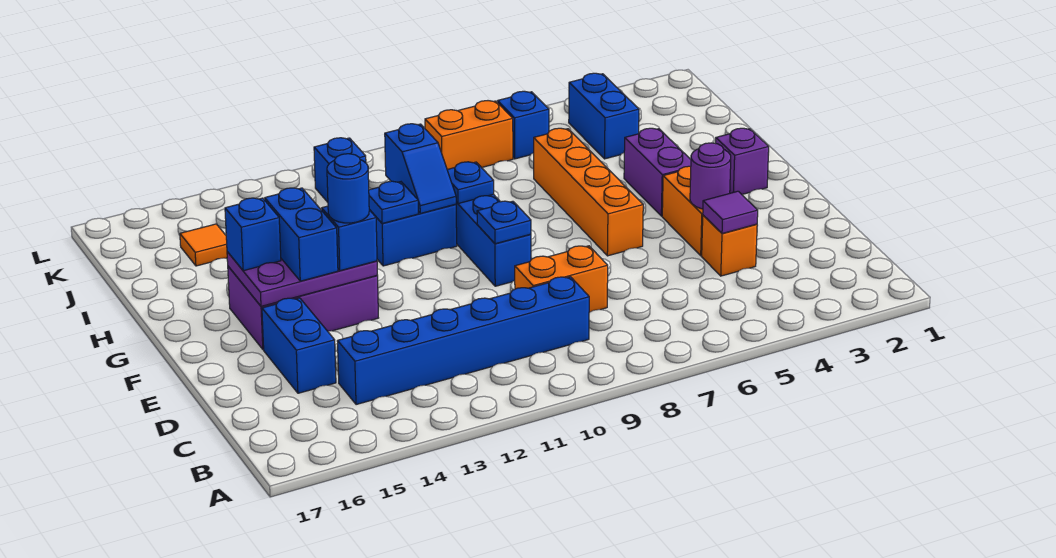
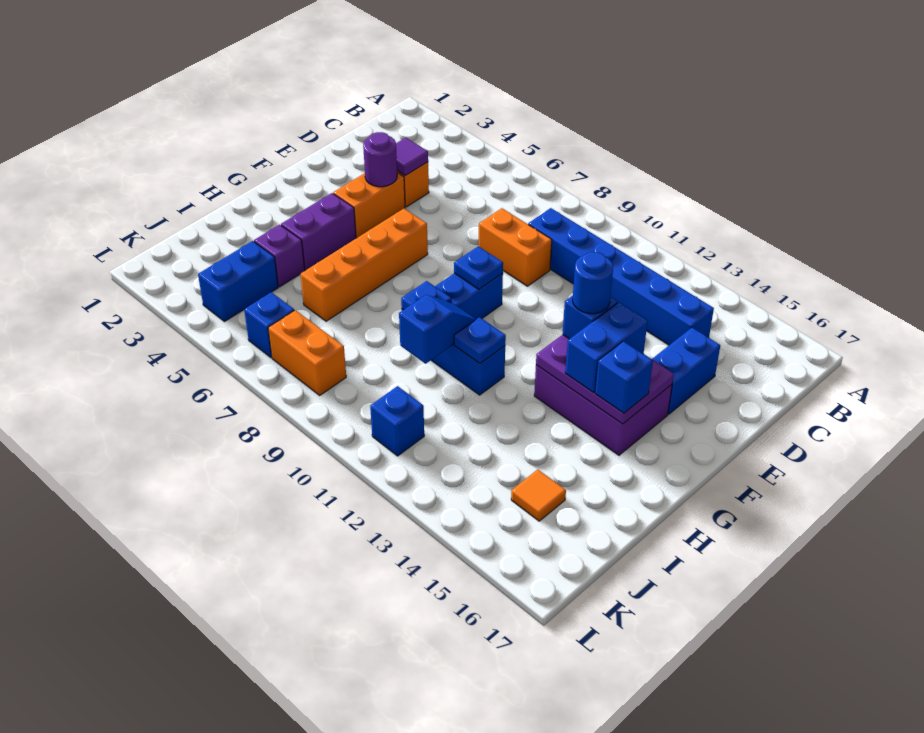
purple 1x1 brick [716,128,769,194] -> purple 1x1 brick moved to [254,225,305,287]

